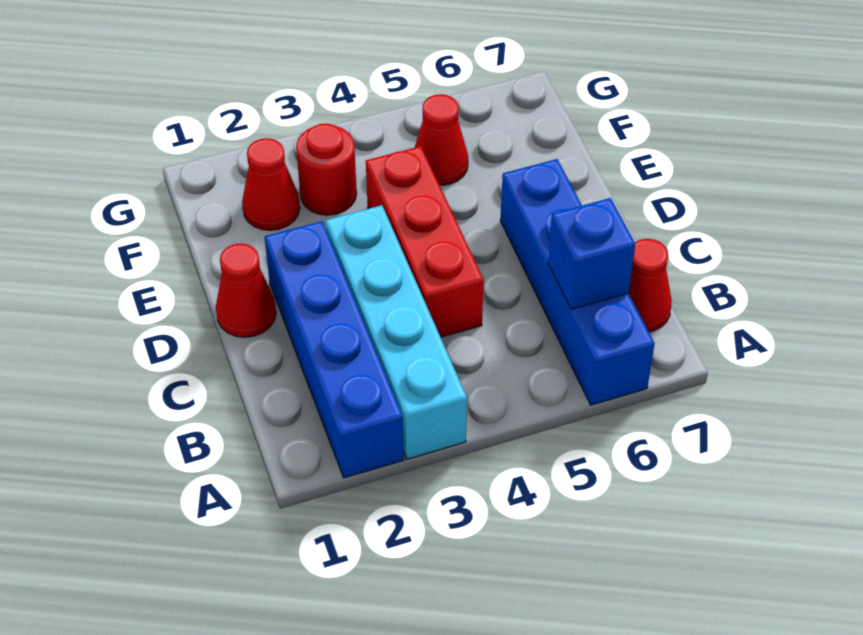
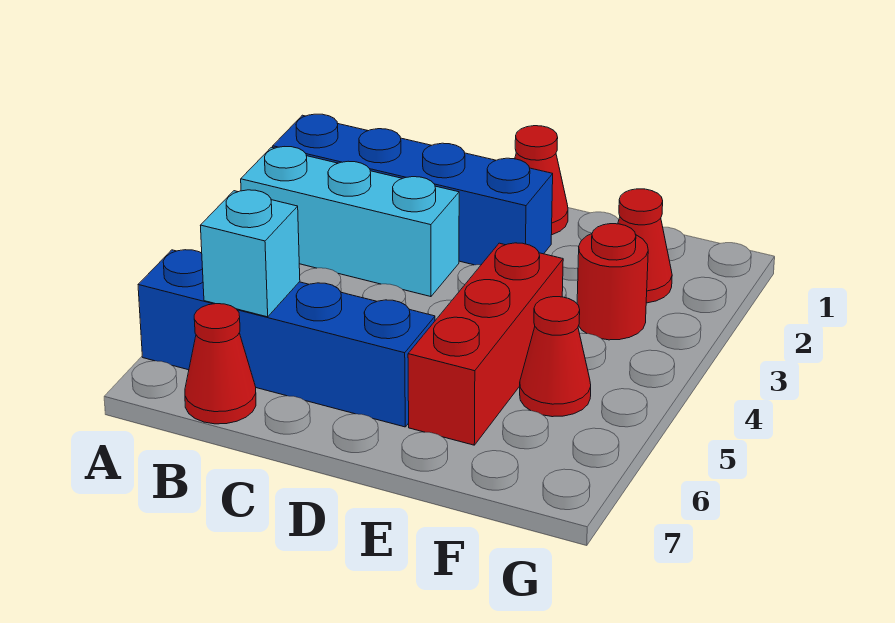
cyan 1x4 brick [325,205,467,459] -> cyan 1x3 brick [241,147,459,297]
blue 1x1 brick [548,198,635,309] -> cyan 1x1 brick [200,190,300,317]
red 1x3 brick [366,146,484,337] -> red 1x3 brick turned to [408,243,563,445]

